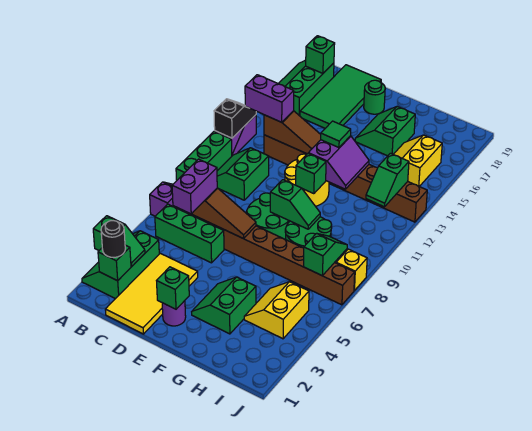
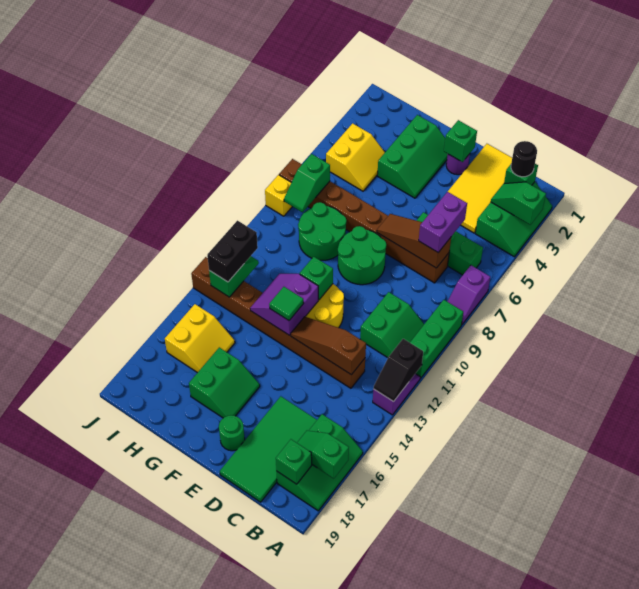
purple 1x2 brick [245,75,294,122] -> none
green 2x2 slope [192,277,256,334] -> green 2x3 slope [377,115,448,198]
green 1x2 slope [270,180,320,229] -> green 1x2 slope moved to [297,431,349,478]
none -> black 1x2 brick [207,221,258,282]

